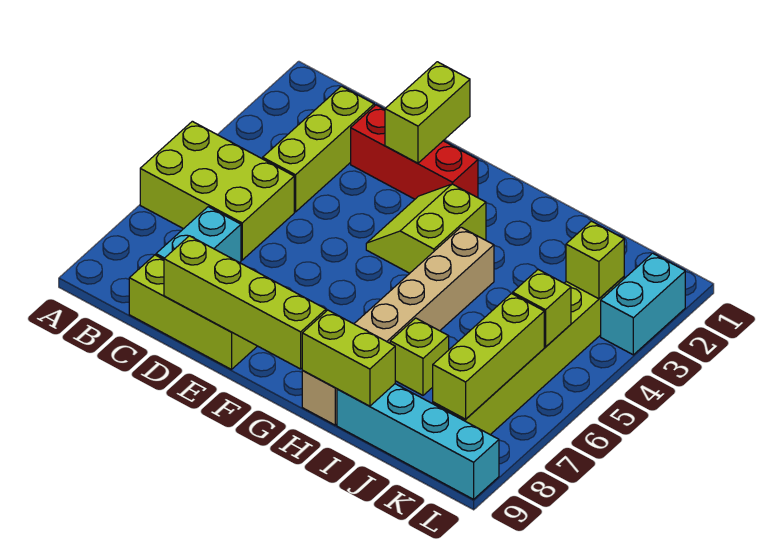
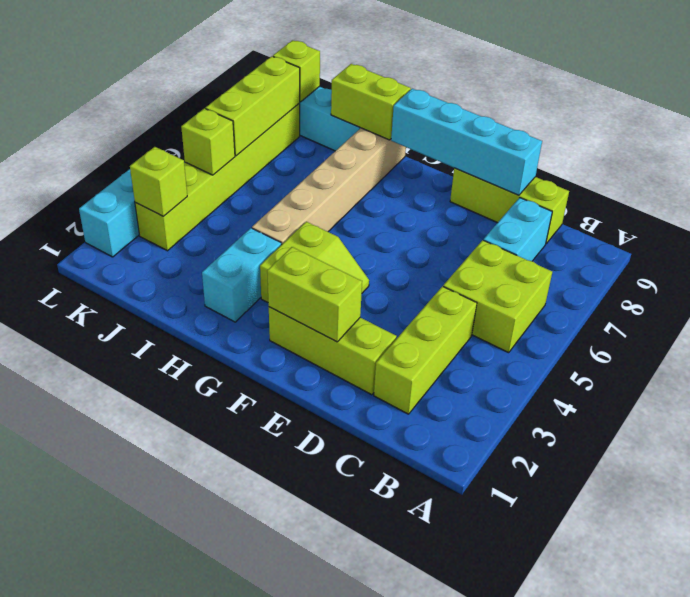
lime 2x3 brick [140,121,294,260] -> lime 2x2 brick [443,240,552,353]
red 1x3 brick [351,105,478,199] -> lime 1x3 brick [269,307,397,395]
lime 1x4 brick [164,236,326,369] -> cyan 1x4 brick [391,89,542,195]
lime 1x2 brick [385,62,470,163] -> lime 1x2 brick turned to [267,247,362,342]
none -> cyan 1x2 brick [202,228,282,322]
lime 1x1 brick [390,318,449,395] -> lime 1x1 brick moved to [273,40,320,102]

